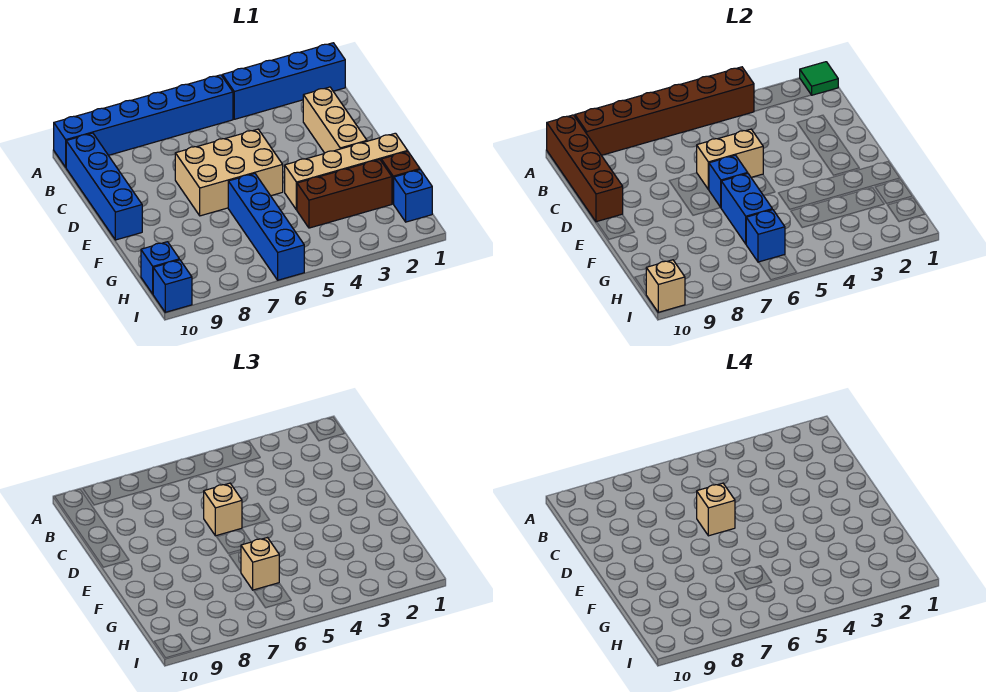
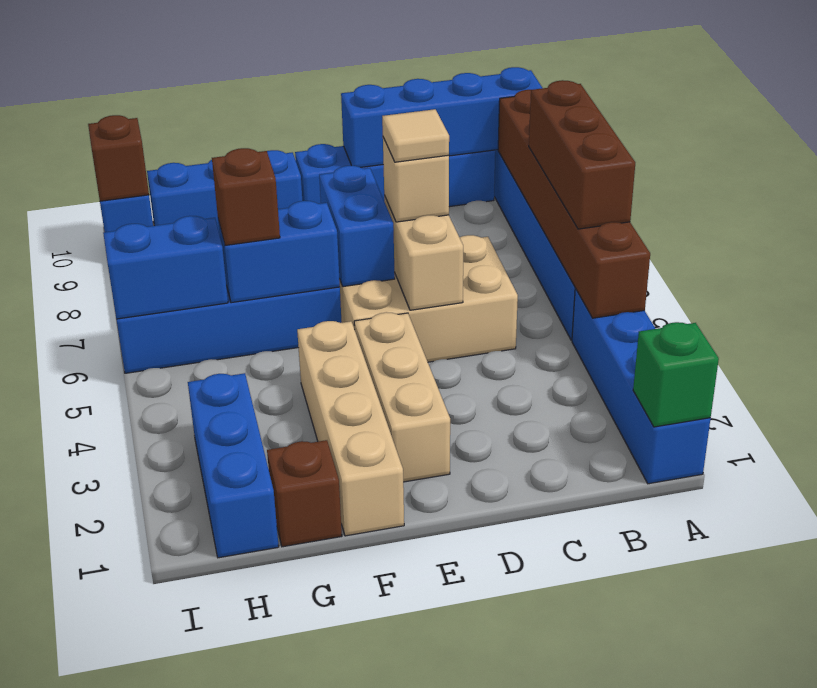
green 1x1 tile [800,62,838,95] -> green 1x1 brick [633,322,719,427]
brown 1x4 brick [547,115,623,222] -> blue 1x4 brick [341,67,542,167]
tan 1x3 brick [303,87,367,153] -> tan 1x3 brick turned to [354,312,450,482]
tan 2x3 brick [175,129,283,216] -> tan 2x3 brick turned to [339,235,518,362]
tan 1x1 brick [697,483,735,536] -> tan 1x1 tile [382,109,449,162]
blue 1x1 brick [709,155,748,207] -> blue 1x2 brick [319,166,395,287]
brown 1x3 brick [297,160,392,228] -> brown 1x3 brick moved to [529,80,635,229]
tan 1x1 brick [241,538,279,590] -> brown 1x1 brick [212,148,280,245]
blue 1x1 brick [394,170,432,222] -> blue 1x3 brick [188,373,279,558]
blue 1x1 brick [746,210,785,262] -> blue 1x2 brick [103,216,228,319]
blue 1x1 brick [141,242,179,294] -> blue 1x3 brick [147,150,302,235]
tan 1x1 brick [646,260,685,312] -> brown 1x1 brick [88,115,149,201]

